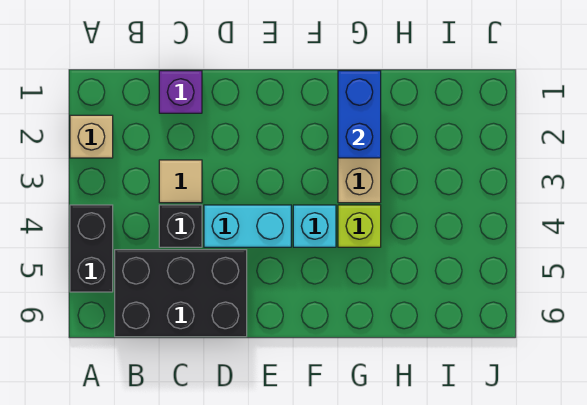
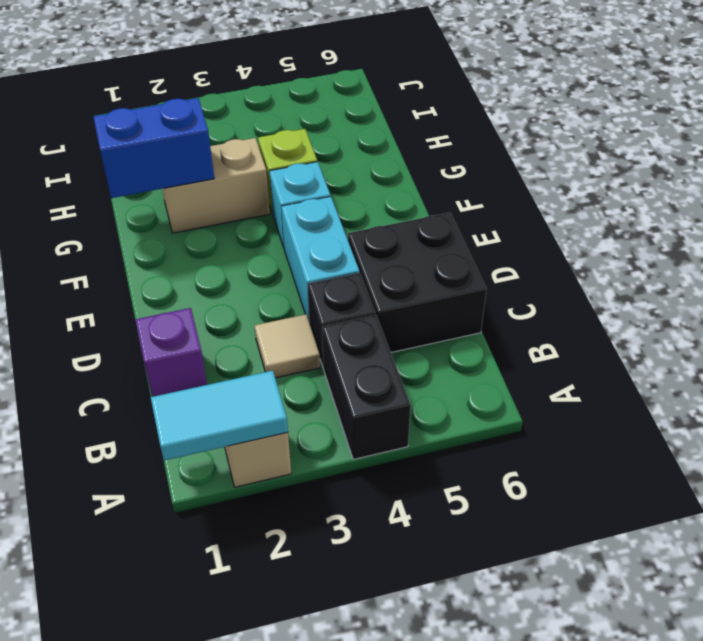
none -> cyan 1x2 tile [151,371,288,461]
black 1x2 brick [70,205,113,292] -> black 1x2 brick turned to [322,315,411,460]
black 2x3 brick [115,250,247,337] -> black 2x2 brick [348,213,487,352]

